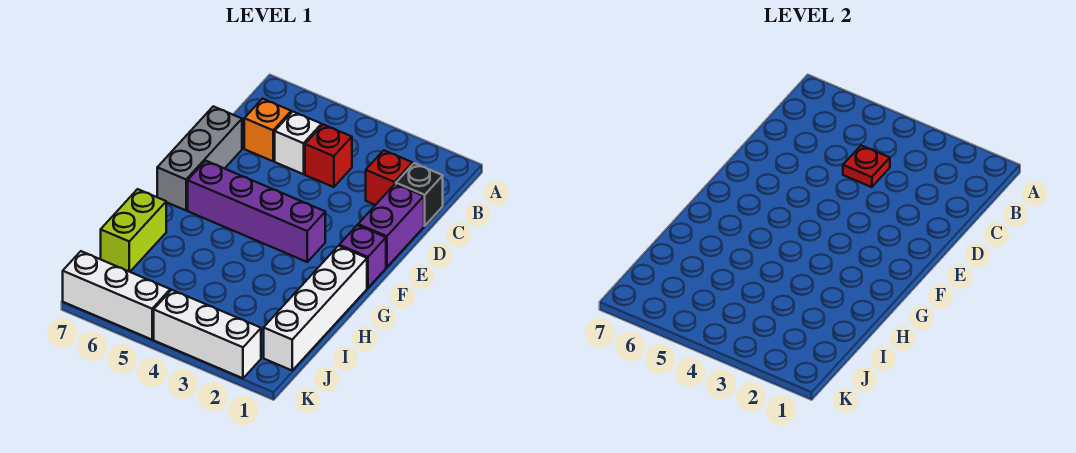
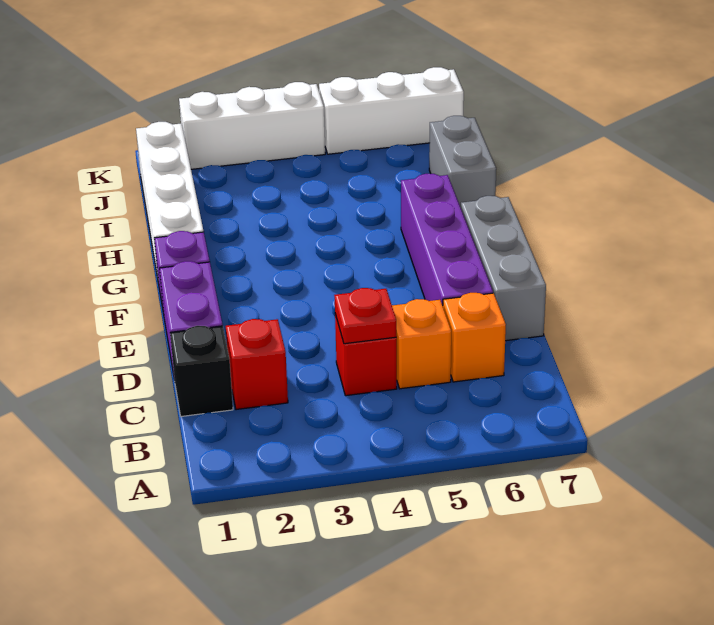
white 1x1 brick [275,112,322,174] -> orange 1x1 brick [392,299,451,389]
purple 1x4 brick [188,161,325,262] -> purple 1x4 brick turned to [401,174,493,305]
lime 1x2 brick [101,189,166,272] -> grey 1x2 brick [429,116,496,208]

